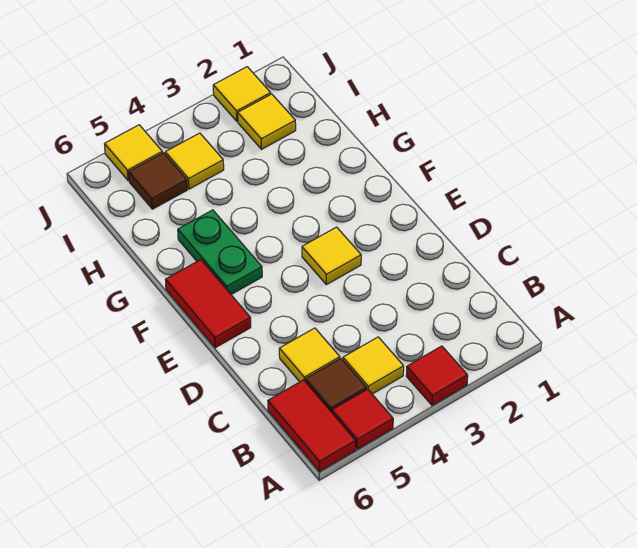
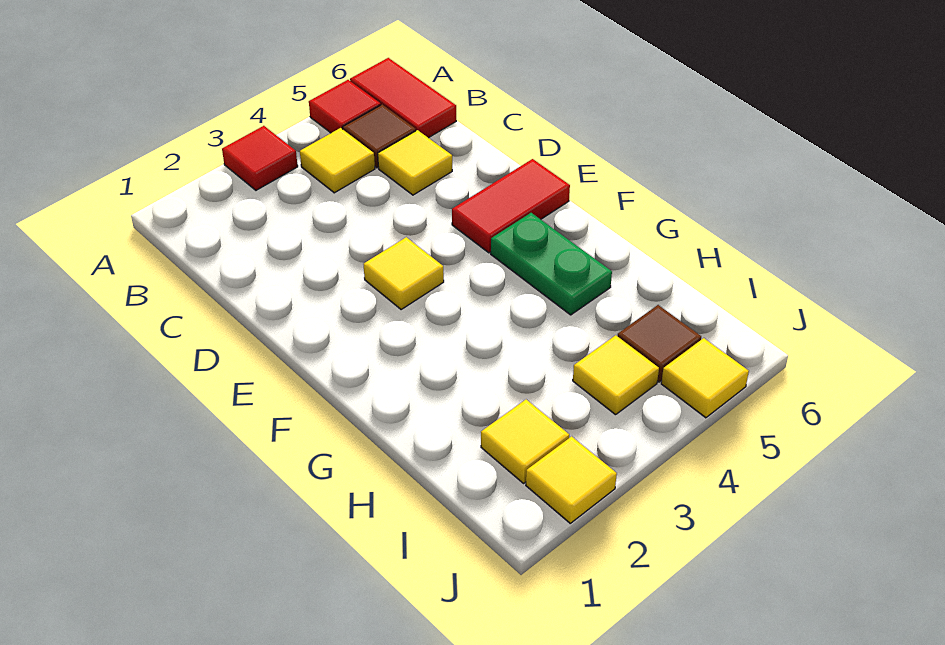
red 1x2 tile [165,260,251,348] -> red 1x2 tile turned to [452,159,570,253]

